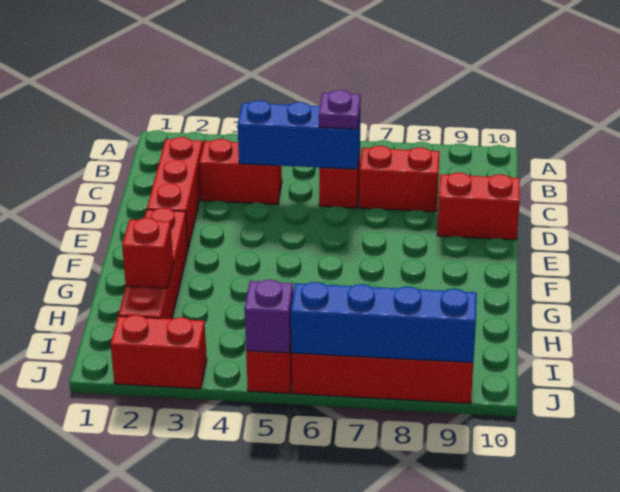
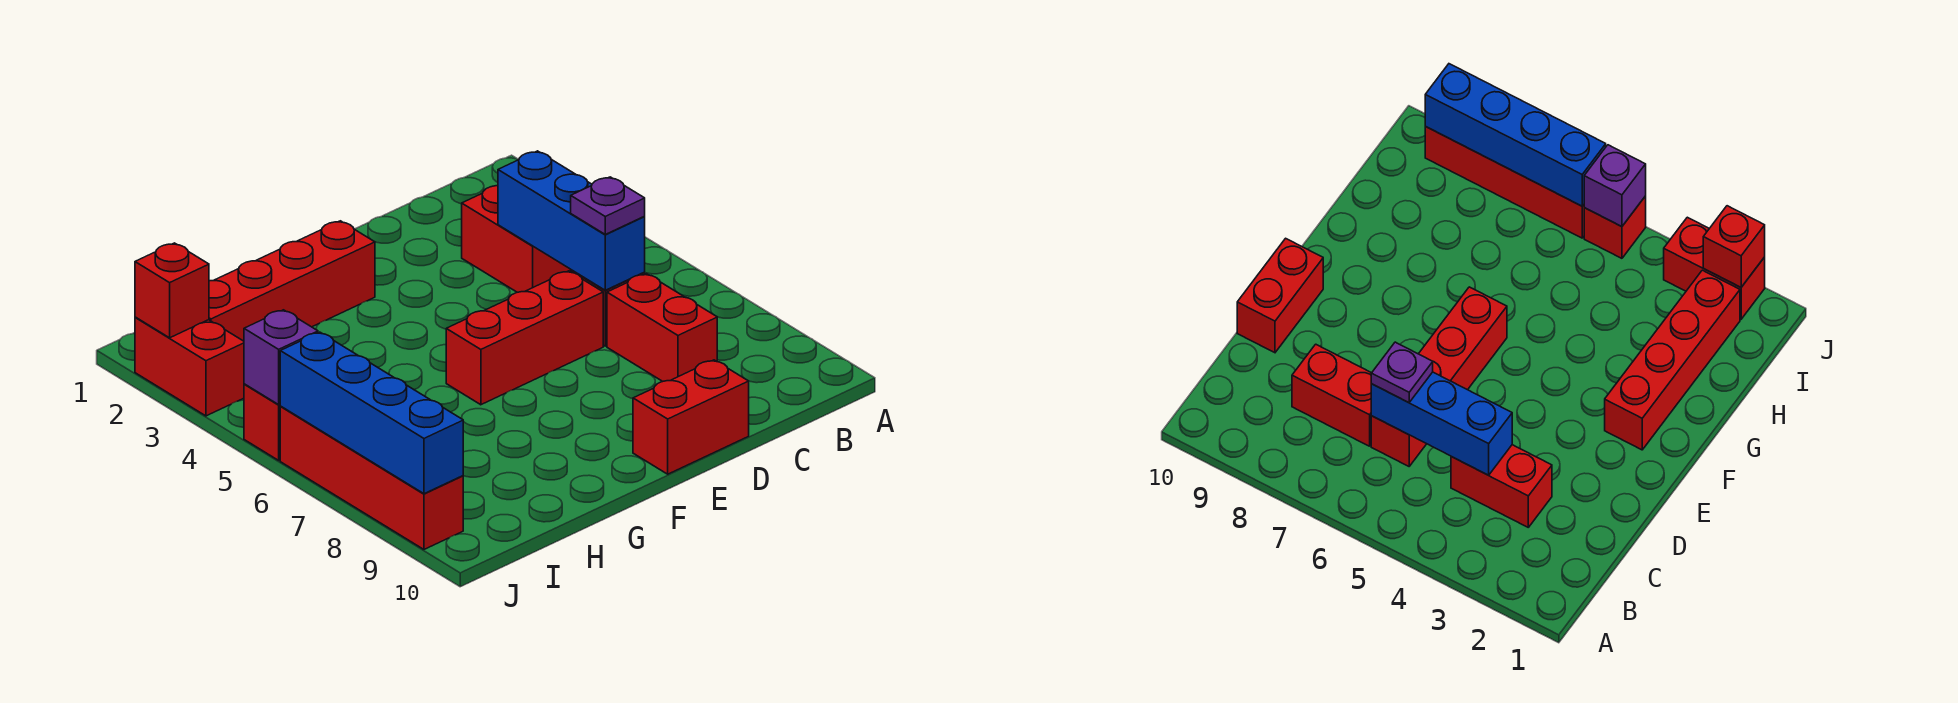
red 1x3 brick [147,137,203,248] -> red 1x3 brick moved to [446,271,603,405]
red 1x2 brick [437,172,520,240] -> red 1x2 brick turned to [633,360,749,474]
red 1x1 brick [122,218,173,288] -> red 1x1 brick moved to [135,243,209,338]

